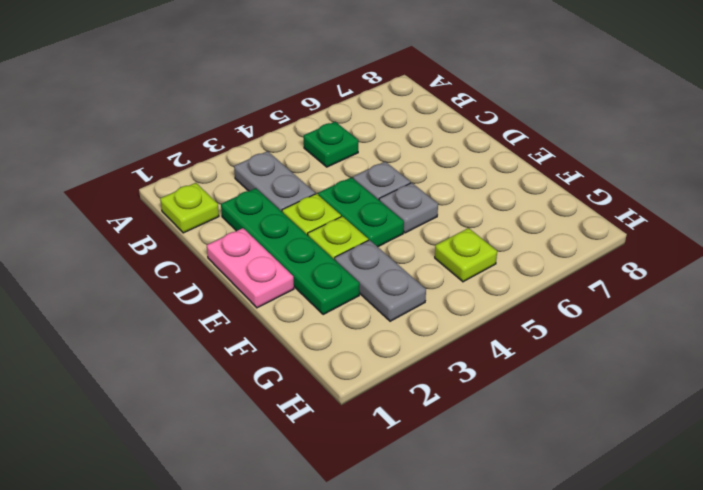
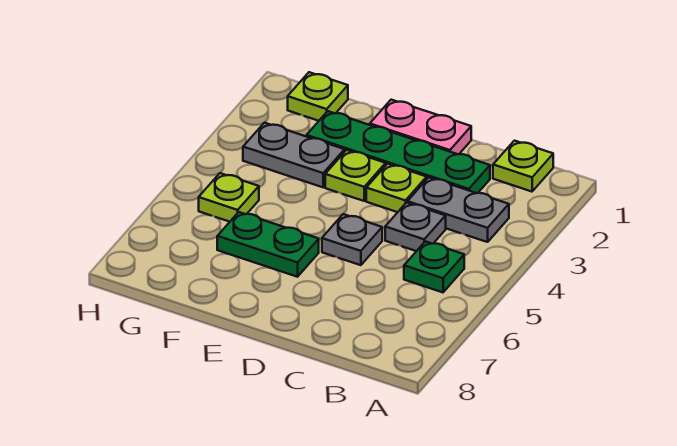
green 1x2 plate [318,177,404,247] -> green 1x2 plate moved to [217,212,319,277]
grey 1x1 plate [379,183,438,233] -> grey 1x1 plate moved to [385,203,446,251]
none -> lime 1x1 plate [288,72,348,121]

